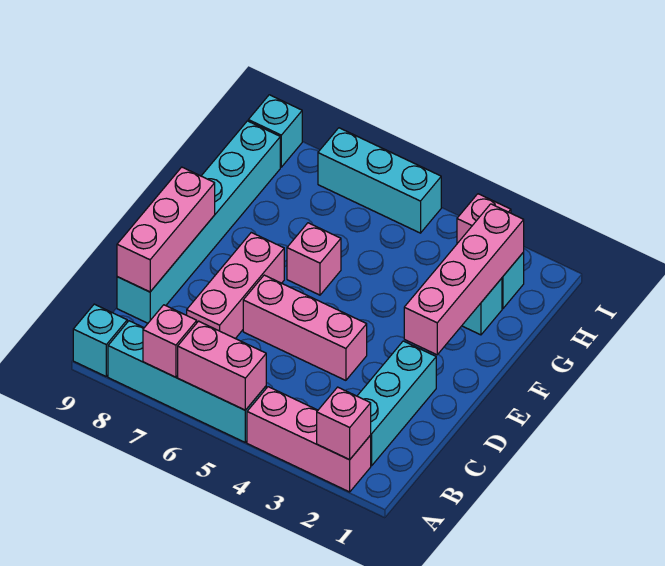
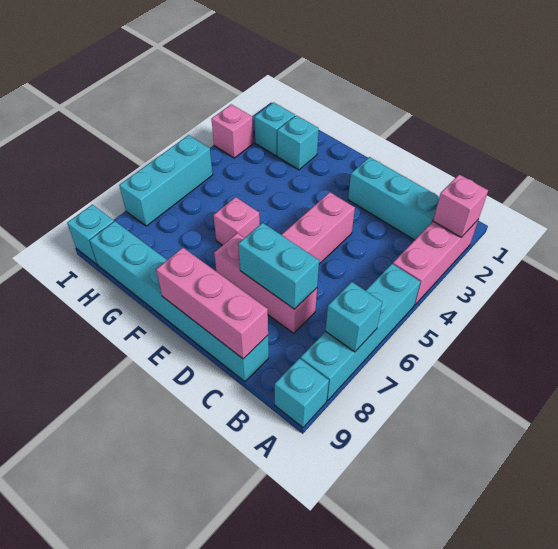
pink 1x2 brick [178,321,266,410] -> none
pink 1x1 brick [143,305,197,377] -> cyan 1x1 brick [326,282,382,352]
none -> cyan 1x2 brick [238,223,319,309]
pink 1x4 brick [404,204,524,355] -> none

